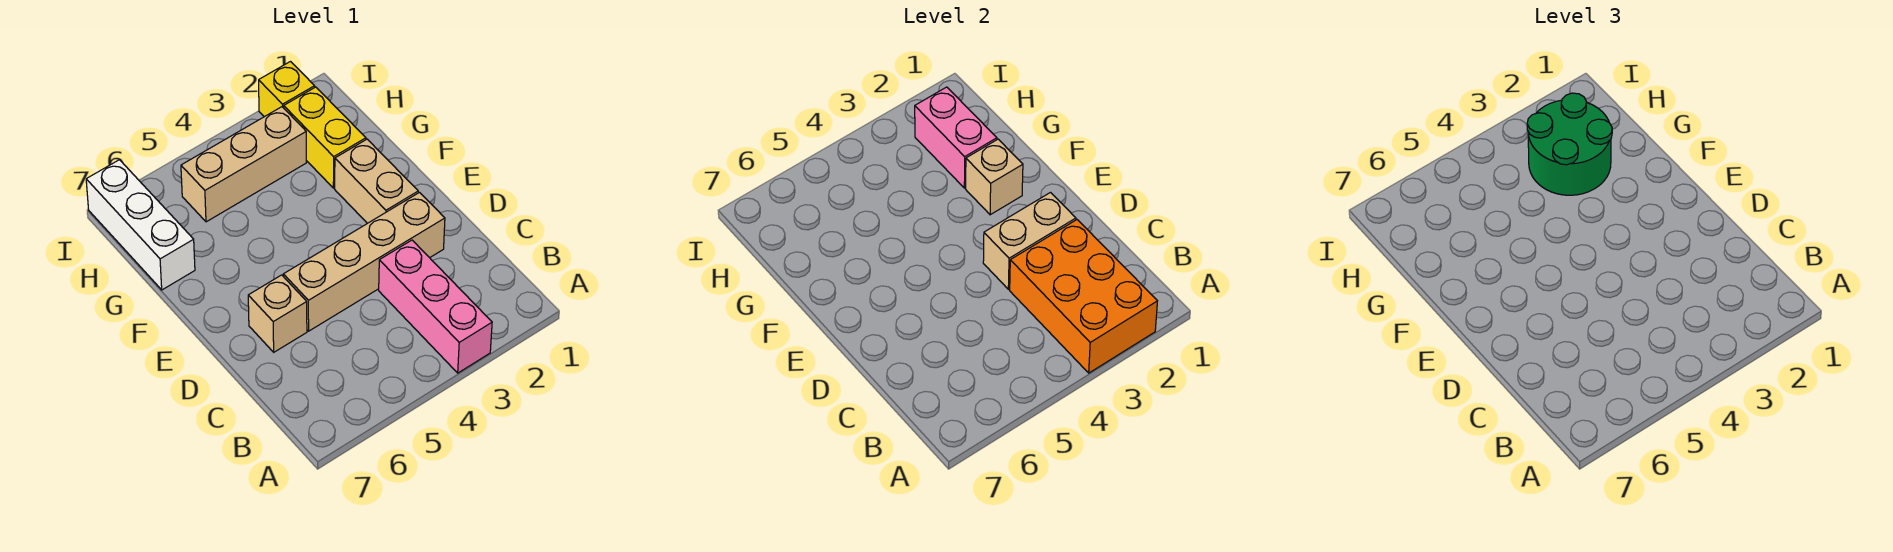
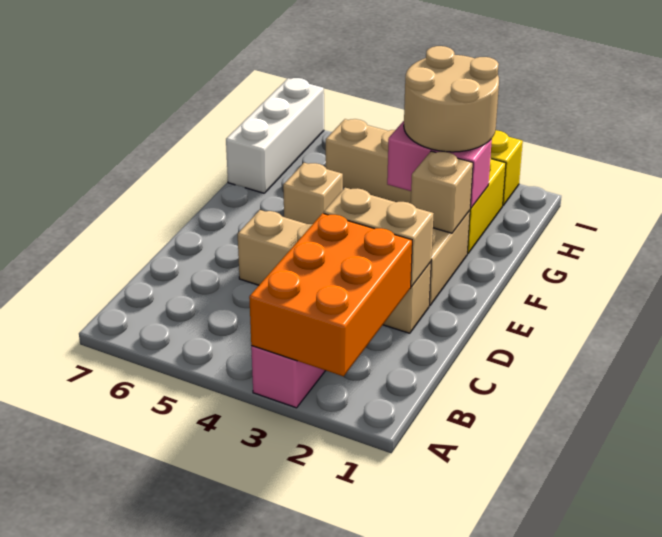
tan 1x1 brick [248,275,307,352] -> tan 1x1 brick moved to [283,163,343,224]
pink 1x2 brick [915,87,997,188] -> pink 1x2 brick turned to [387,121,492,208]
green 2x2 round brick [1527,93,1612,195] -> tan 2x2 round brick [404,46,499,152]

